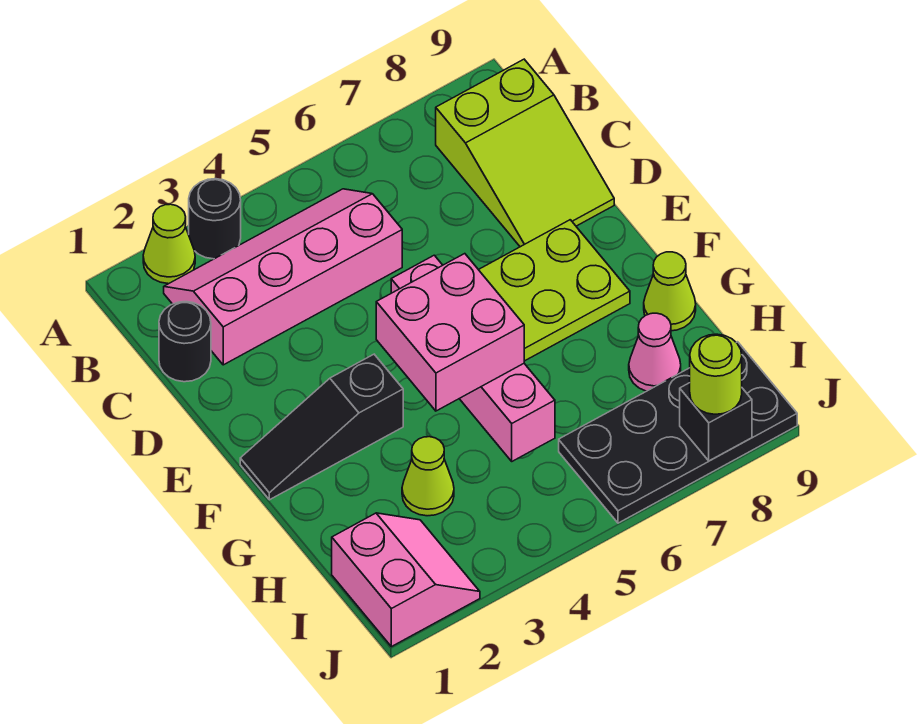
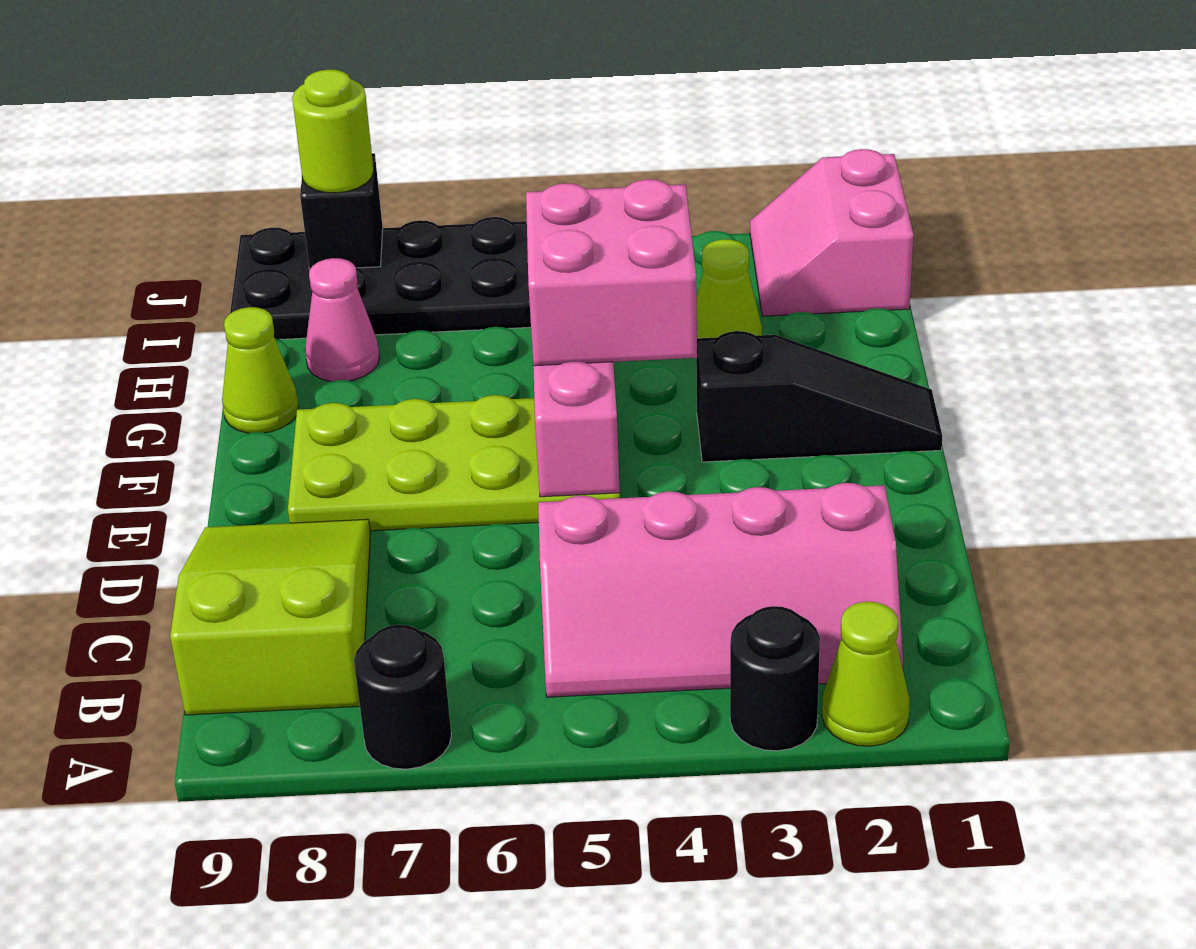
black 1x1 round brick [159,302,211,382] -> black 1x1 round brick moved to [354,625,451,769]

